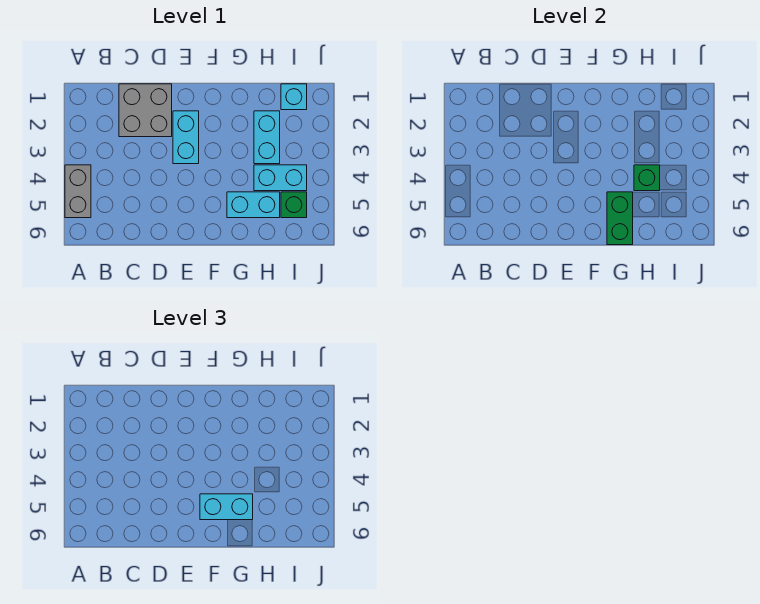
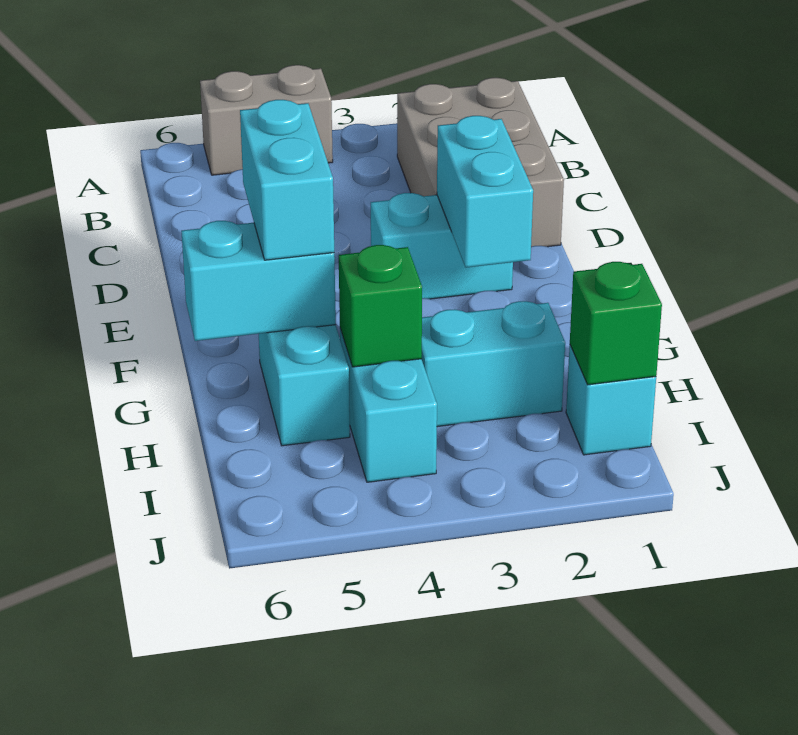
grey 2x2 brick [119,84,172,137] -> grey 2x3 brick [397,78,564,247]
none -> cyan 1x2 brick [437,116,533,268]
green 1x2 brick [607,192,633,245] -> cyan 1x2 brick [181,221,336,341]
green 1x1 brick [281,192,307,218] -> green 1x1 brick moved to [570,262,662,385]

